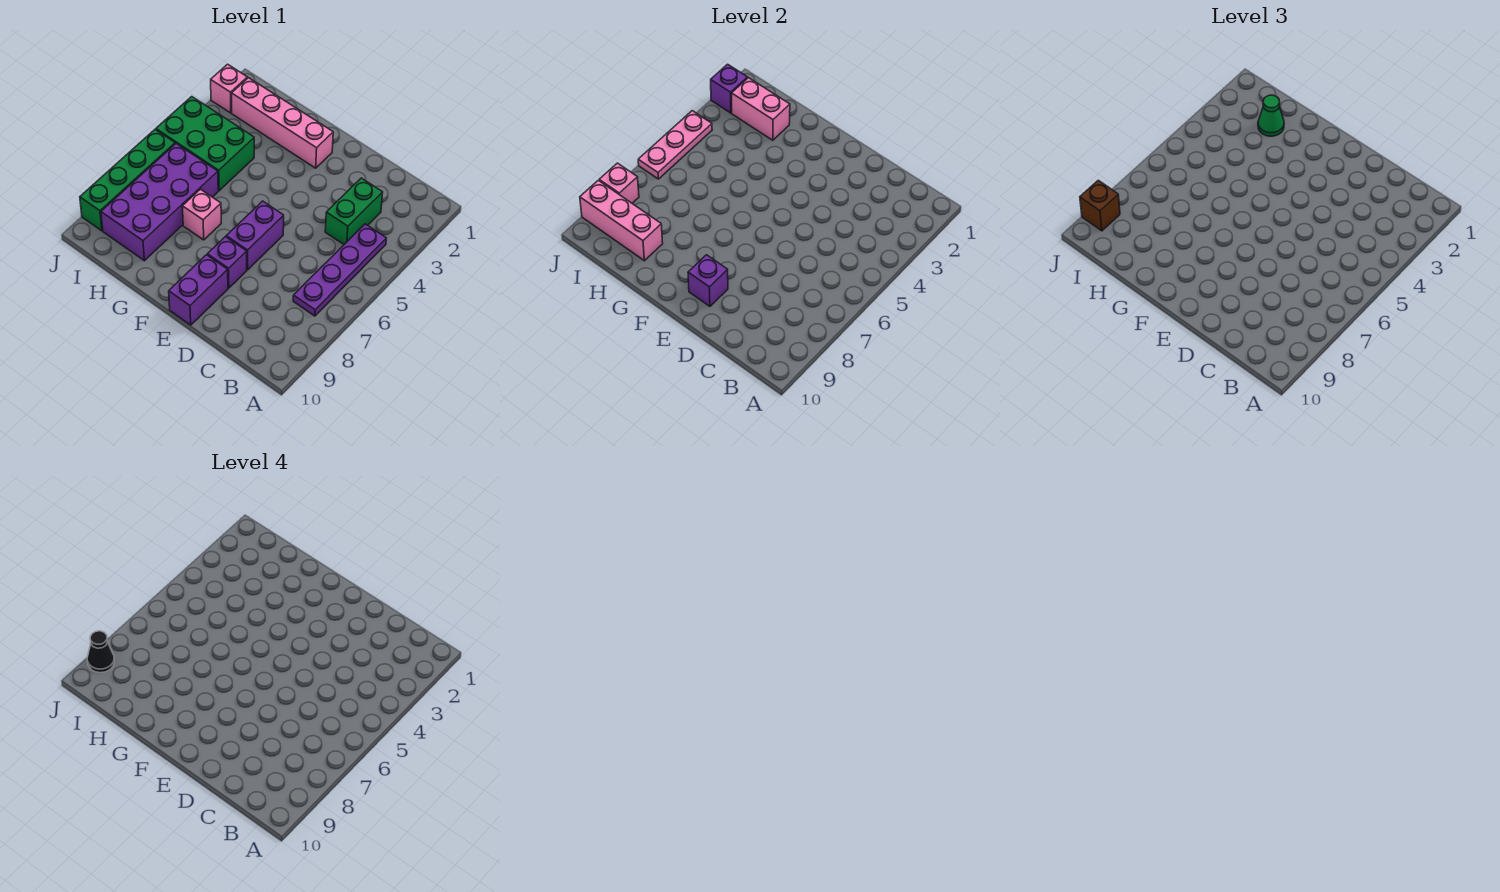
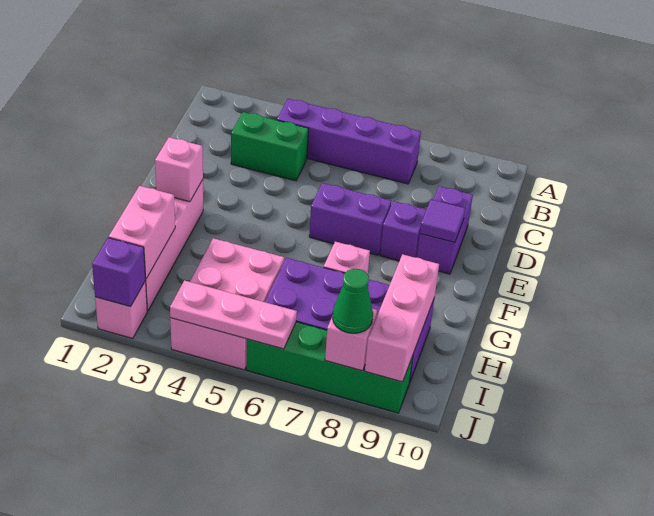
purple 1x4 plate [293,224,386,316] -> purple 1x4 brick [277,99,421,184]
purple 1x2 brick [169,255,228,325] -> purple 1x2 brick turned to [417,186,473,274]
purple 1x1 brick [688,255,728,306] -> purple 1x1 tile [420,199,465,243]
none -> pink 1x1 brick [155,137,203,202]
green 1x1 cone [1258,95,1284,136] -> green 1x1 cone moved to [333,269,373,333]
green 2x3 brick [156,97,254,191] -> pink 2x3 brick [170,238,284,370]
brown 1x1 brick [1080,180,1120,231] -> none
black 1x1 cone [87,631,114,673] -> none

